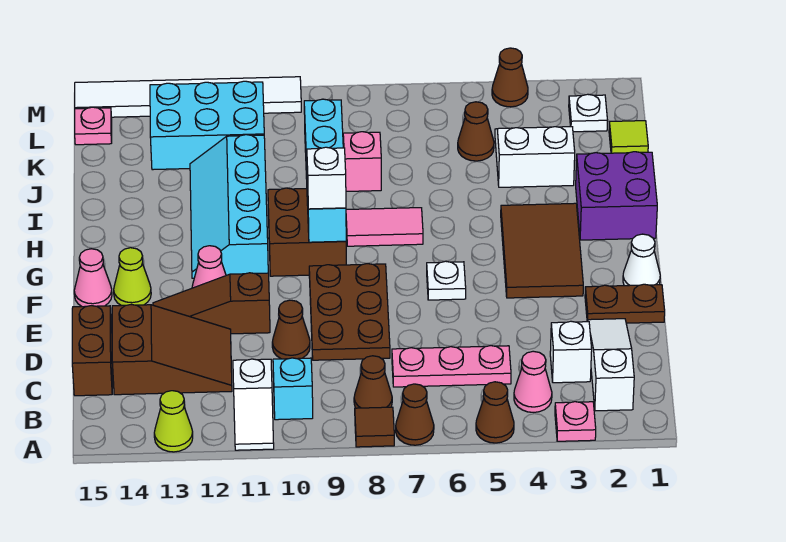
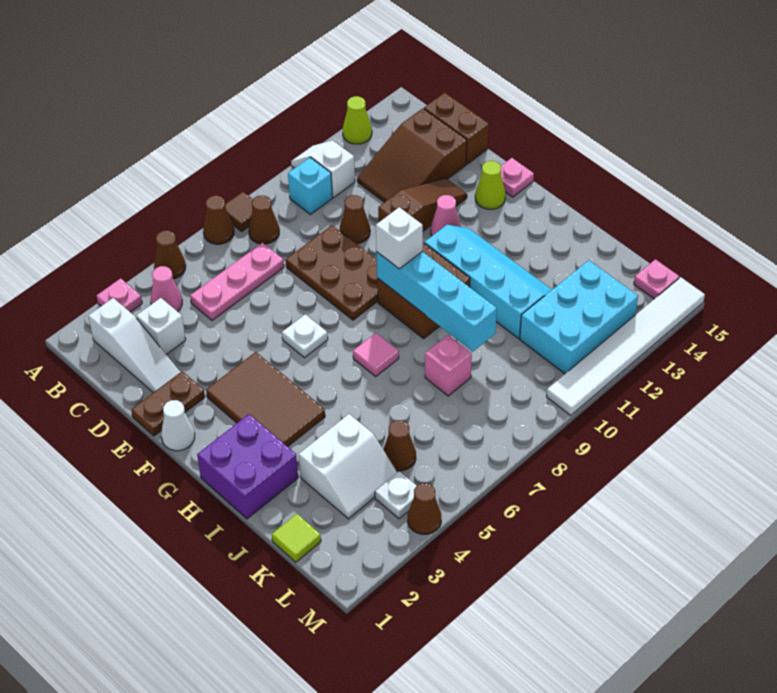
pink 1x1 cone [74,249,112,307] -> pink 1x1 plate [501,158,534,197]
pink 1x2 tile [346,208,423,246] -> pink 1x1 tile [353,333,399,376]
white 1x1 plate [569,94,608,132] -> white 1x1 plate moved to [375,471,416,519]

